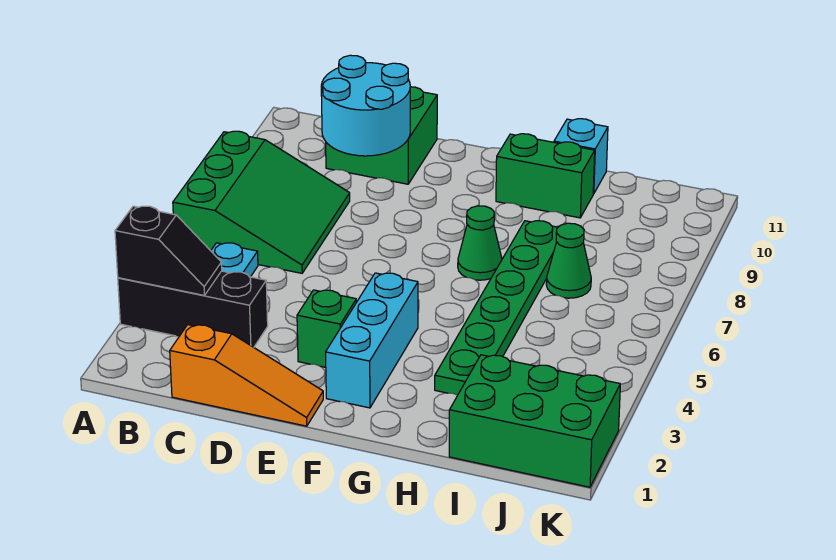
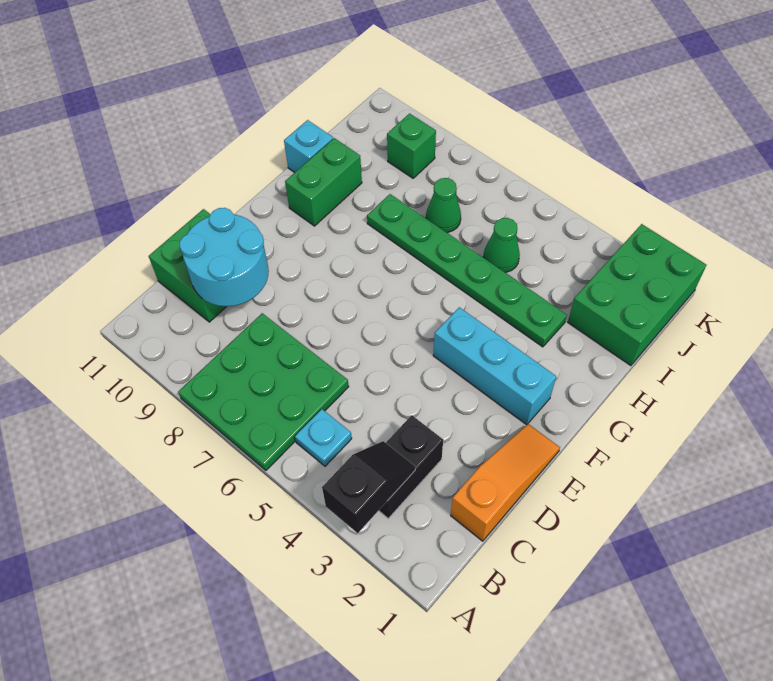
black 1x3 brick [118,271,268,347] -> black 1x2 brick [379,415,443,518]
green 3x3 slope [173,131,350,273] -> green 3x3 plate [178,313,349,470]
green 1x1 brick [297,290,356,367] -> green 1x1 brick moved to [387,114,436,178]
green 1x1 cone [458,206,502,280] -> green 1x1 cone moved to [483,218,520,273]

